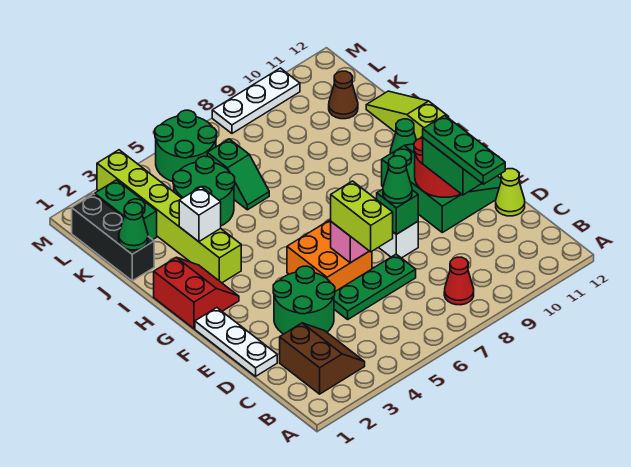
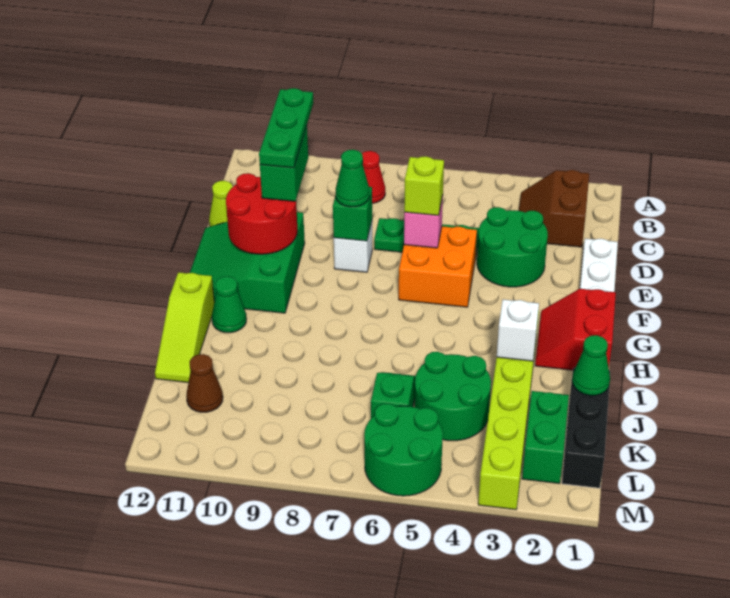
lime 1x2 brick [331,181,393,252] -> lime 1x1 brick [404,156,444,216]
white 1x3 plate [212,68,300,133] -> none

